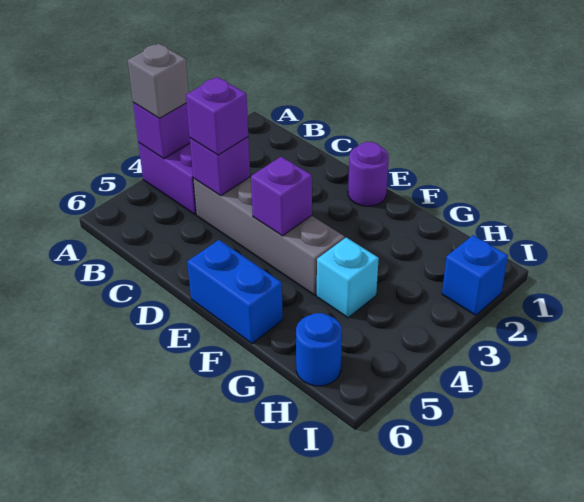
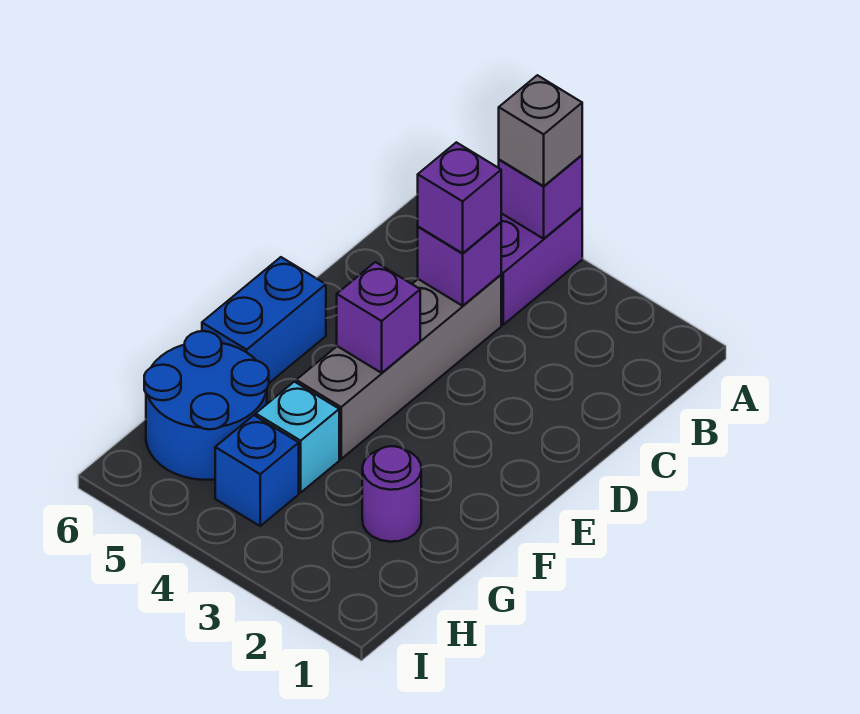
purple 1x1 round brick [348,142,389,206] -> purple 1x1 round brick moved to [362,446,421,542]
blue 1x1 round brick [296,313,342,386] -> blue 2x2 round brick [144,331,269,480]
blue 1x1 brick [442,235,508,315] -> blue 1x1 brick moved to [215,415,299,526]

